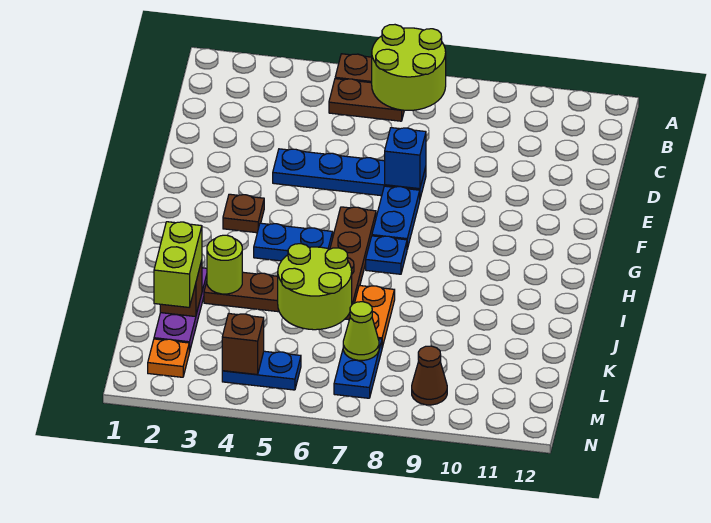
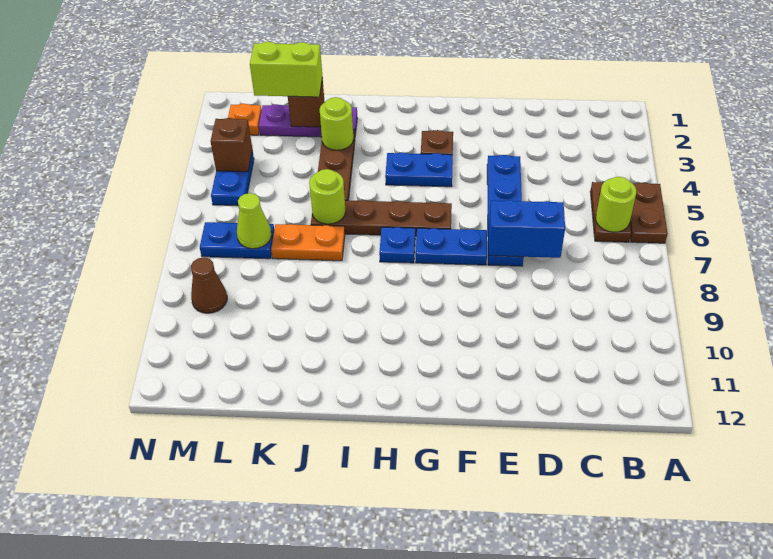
lime 2x2 round brick [372,25,446,110] -> lime 1x1 round brick [596,177,636,232]
blue 1x1 brick [385,128,426,189] -> blue 1x2 brick [489,200,565,258]
blue 1x2 plate [254,223,333,261] -> blue 1x2 plate turned to [385,152,453,187]
lime 2x2 round brick [278,244,352,330] -> lime 1x1 round brick [309,169,346,224]

